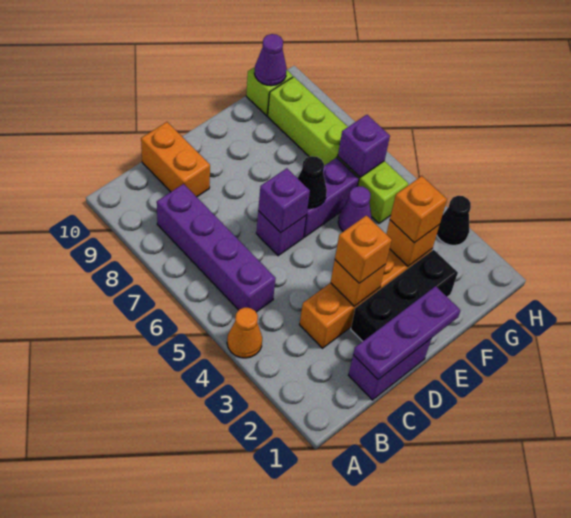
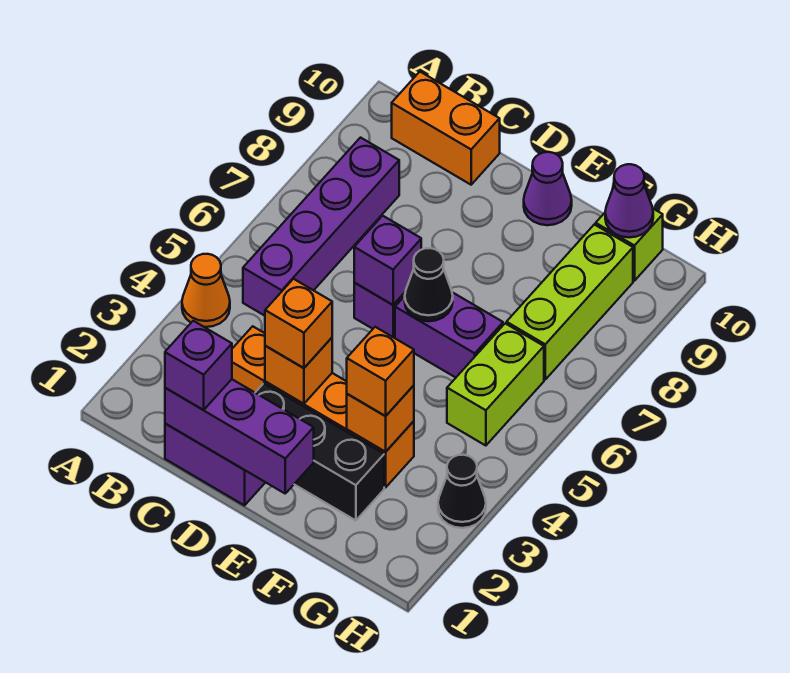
purple 1x3 plate [353,286,460,380] -> purple 1x3 brick [165,379,314,493]
orange 1x2 brick [141,122,210,197] -> orange 1x2 brick turned to [392,72,500,185]
purple 1x1 cone [338,186,372,232] -> purple 1x1 cone moved to [524,152,572,225]
purple 1x1 brick [338,115,390,177] -> purple 1x1 brick moved to [165,321,232,410]

